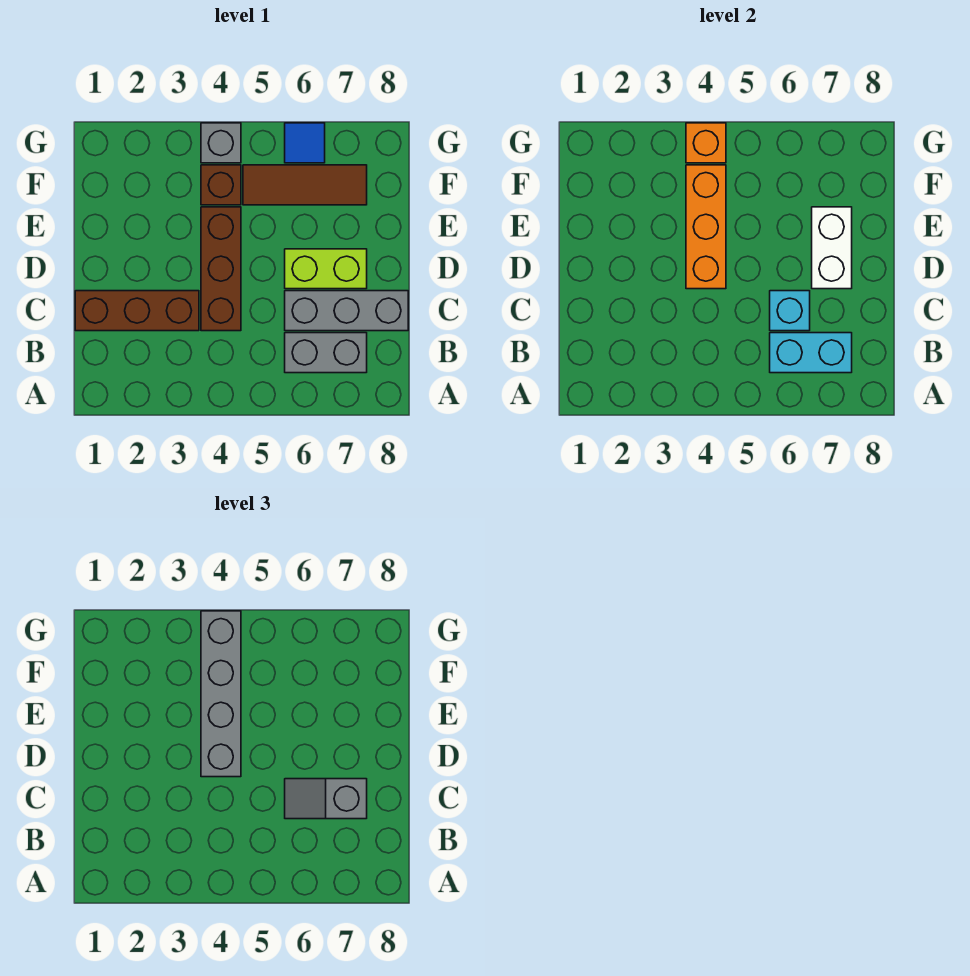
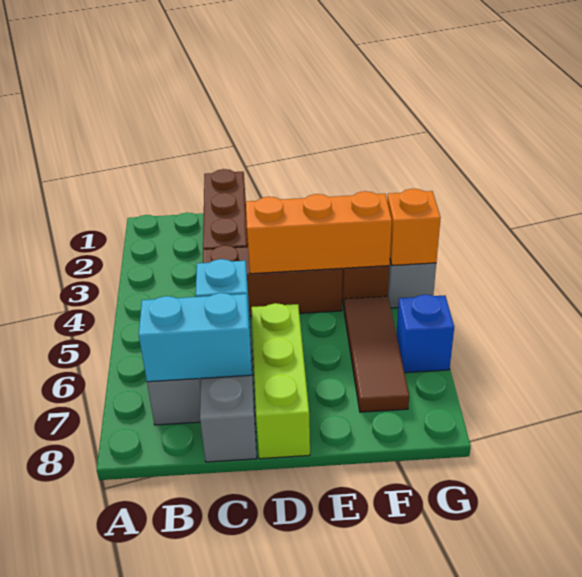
cyan 1x2 brick [770,333,852,373] -> cyan 1x2 brick turned to [139,293,252,382]
grey 1x2 slope [285,779,367,819] -> none
grey 1x4 brick [201,611,241,777] -> none
lime 1x2 brick [285,249,367,289] -> lime 1x3 brick [251,303,310,459]
white 1x2 brick [812,207,852,289] -> none
blue 1x1 tile [285,123,325,163] -> blue 1x1 brick [397,295,454,373]

